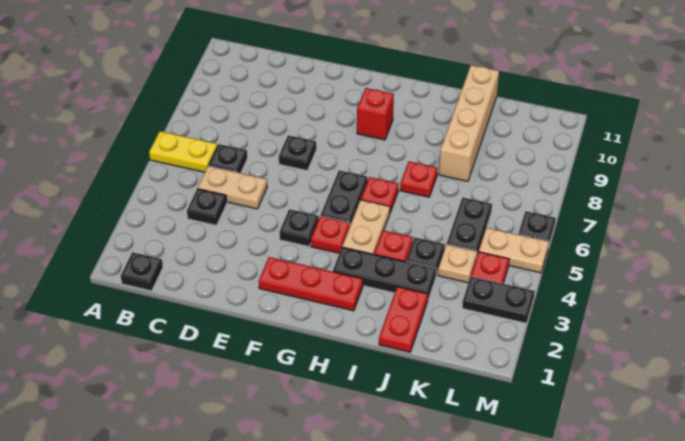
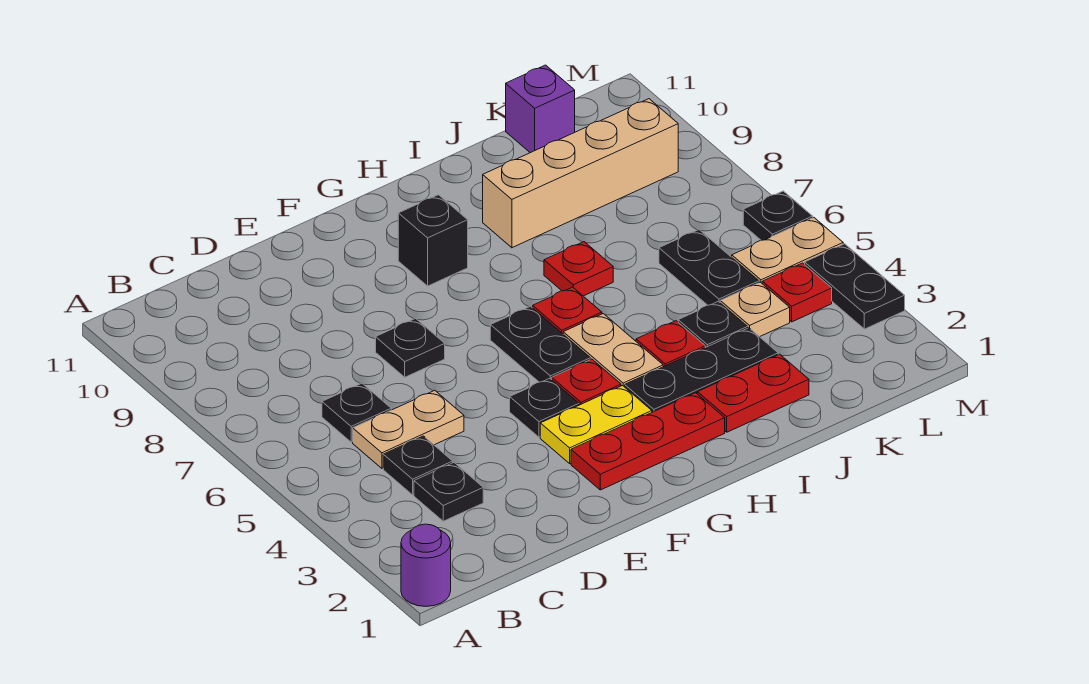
none -> purple 1x1 round brick [401,524,451,606]
yellow 1x2 plate [149,131,217,172] -> yellow 1x2 plate moved to [540,386,652,463]
black 1x1 plate [121,252,163,291] -> black 1x1 plate moved to [414,463,483,521]
red 1x1 brick [357,88,394,140] -> black 1x1 brick [398,195,468,286]
red 1x2 plate [379,287,428,352] -> red 1x2 plate turned to [697,354,809,432]
tan 1x4 brick [439,65,499,181] -> tan 1x4 brick turned to [483,99,678,248]
none -> purple 1x1 brick [506,65,575,153]
black 1x2 plate [462,277,535,323] -> black 1x2 plate turned to [805,244,905,329]

